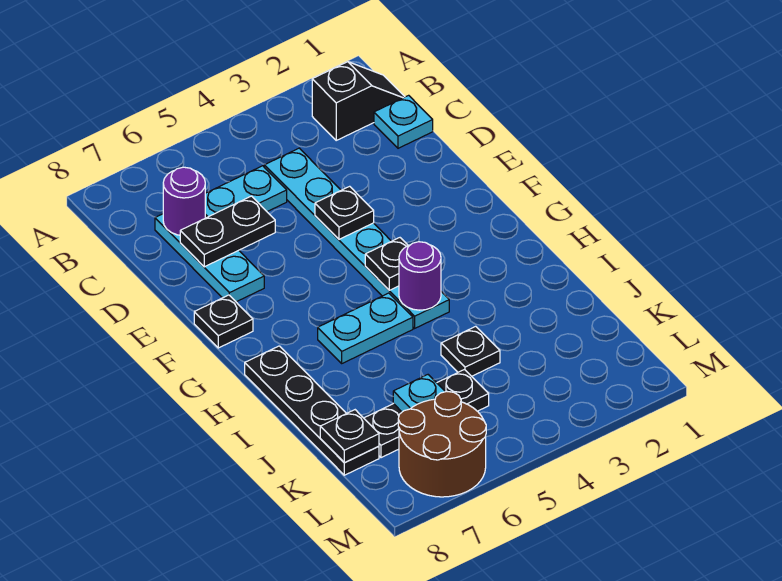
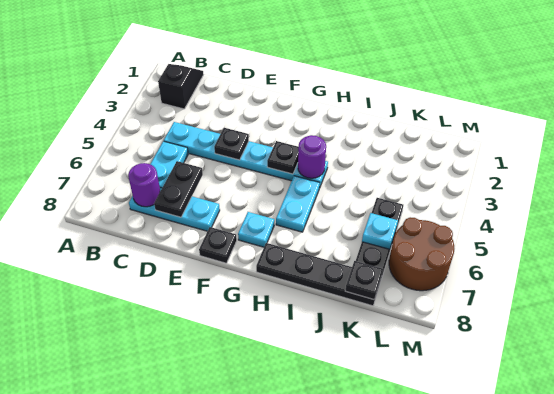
cyan 1x1 plate [374,95,433,148] -> cyan 1x1 plate moved to [238,212,274,247]
black 1x1 plate [441,326,500,376] -> none

